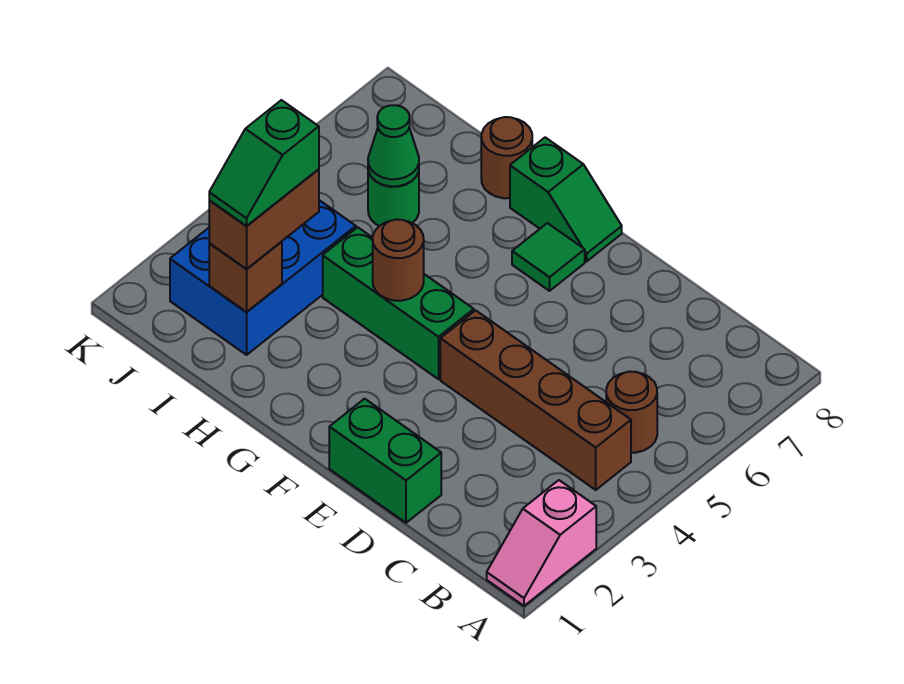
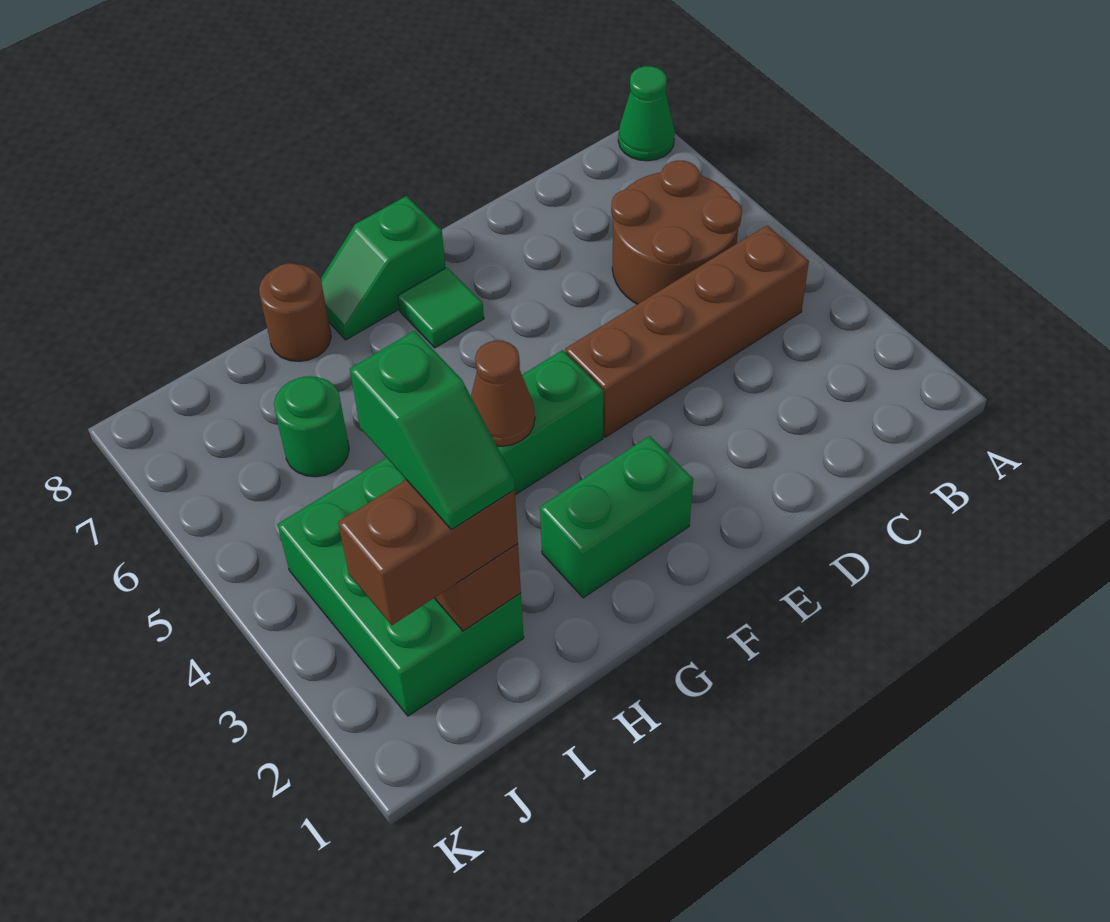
pink 1x2 slope [487,480,596,606] -> none
brown 1x1 round brick [606,372,657,453] -> brown 2x2 round brick [611,161,742,304]
green 1x2 brick [329,399,441,523] -> green 1x2 brick moved to [540,436,693,598]
green 1x2 slope [510,137,622,261] -> green 1x2 slope turned to [321,196,446,340]
brown 1x1 round brick [373,219,424,301] -> brown 1x1 cone [471,341,535,446]
blue 2x3 brick [170,200,356,355] -> green 2x3 brick [277,458,524,716]
brown 1x2 brick [209,169,319,269] -> brown 1x2 brick turned to [338,480,518,625]
green 1x1 cone [368,105,419,186] -> green 1x1 cone moved to [618,66,675,161]

